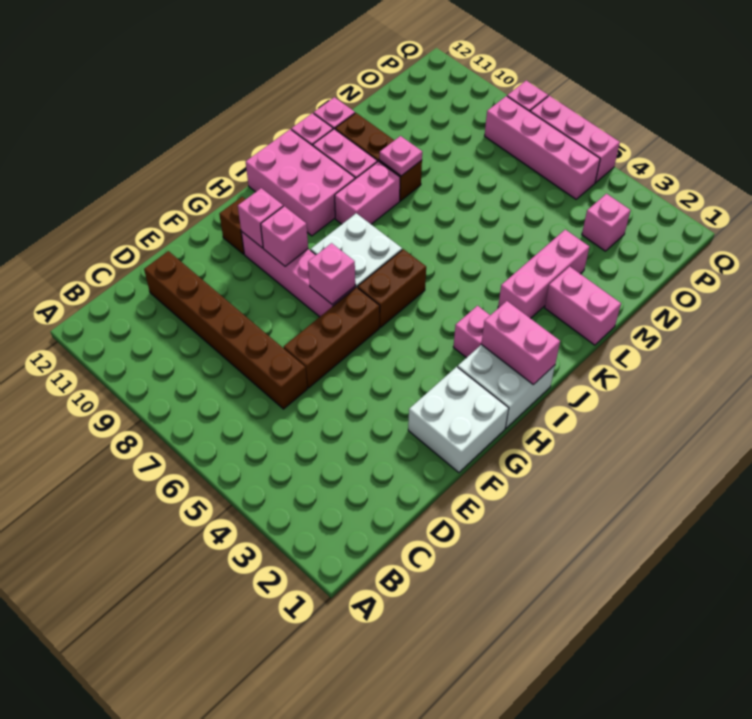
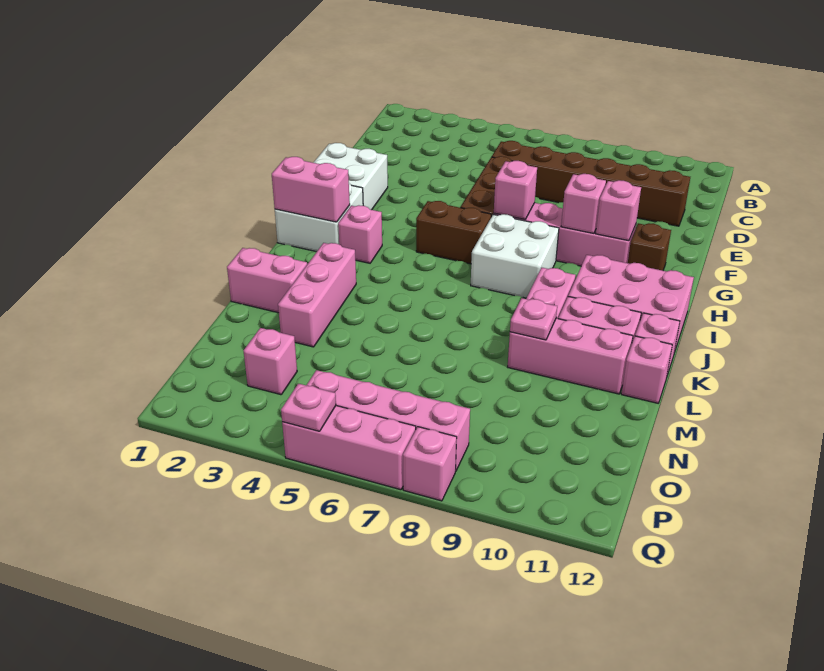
brown 1x2 brick [358,249,426,327] -> brown 1x2 brick turned to [416,201,491,264]
brown 1x3 brick [335,113,422,201] -> pink 1x3 brick [508,318,633,394]
none -> pink 1x1 plate [281,384,336,431]

